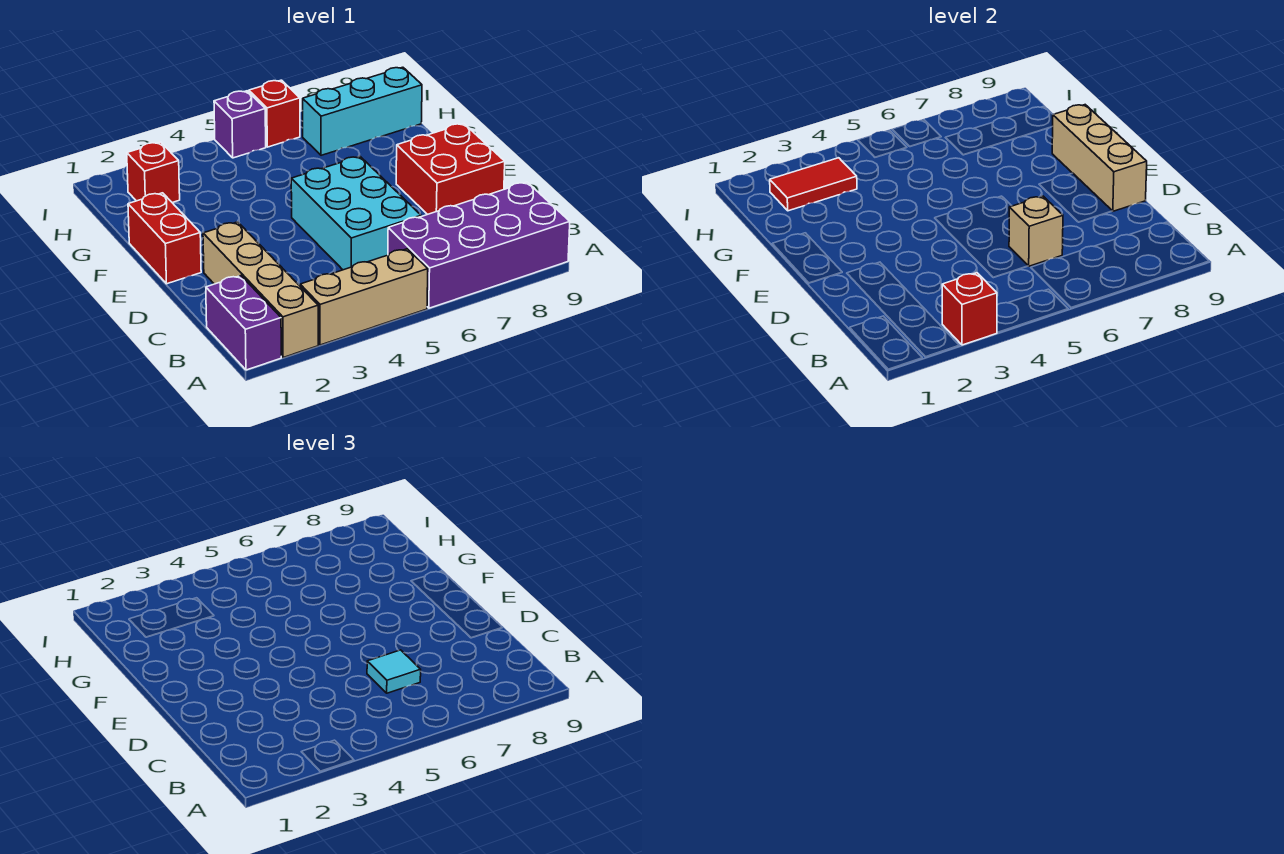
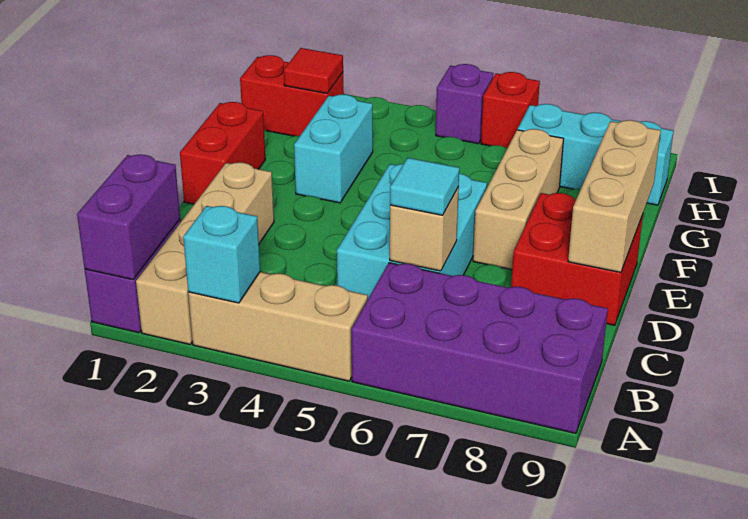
none -> purple 1x2 brick [77,154,180,280]
red 1x1 brick [942,273,997,345] -> cyan 1x1 brick [183,206,260,303]
none -> tan 1x3 brick [473,129,564,270]
none -> cyan 1x2 brick [294,94,373,203]
red 1x1 brick [127,142,180,203] -> red 1x2 brick [240,55,344,136]
red 1x2 tile [770,158,857,211] -> red 1x1 tile [284,48,343,93]

